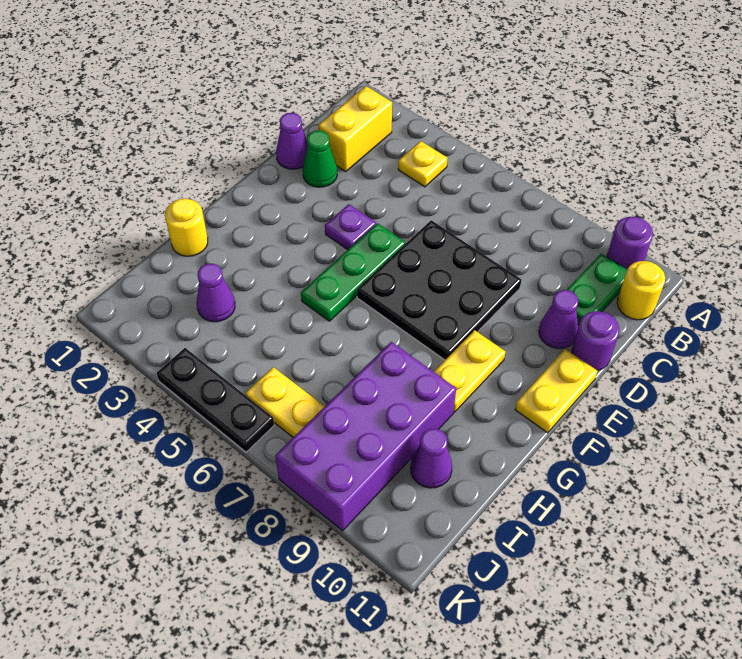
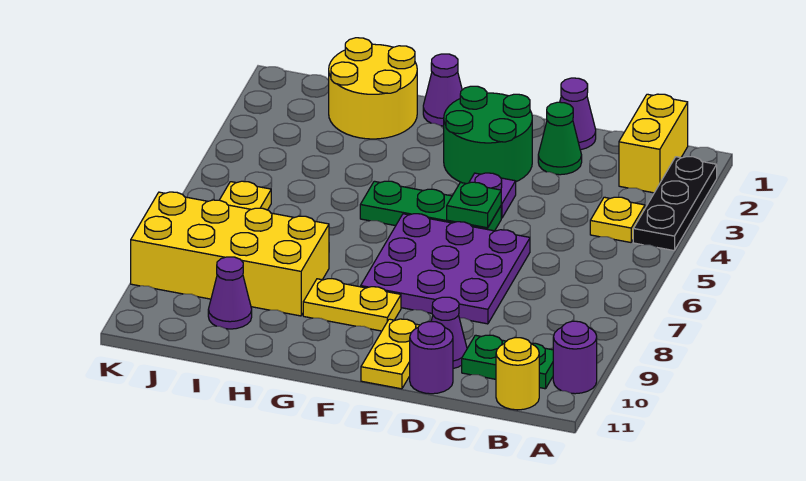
yellow 1x2 brick [319,86,392,171] -> yellow 1x2 brick turned to [619,94,688,193]
black 3x3 plate [357,220,522,360] -> purple 3x3 plate [361,214,530,324]
none -> green 2x2 round brick [444,86,532,184]
none -> green 1x1 plate [447,182,501,228]
yellow 1x2 plate [515,349,597,433] -> yellow 1x2 plate turned to [361,319,420,389]
yellow 1x1 round brick [165,199,208,256] -> yellow 2x2 round brick [329,38,417,139]
purple 2x4 brick [275,342,456,531] -> yellow 2x4 brick [131,192,329,316]
purple 1x1 cone [197,264,235,322] -> purple 1x1 cone moved to [423,54,462,126]
black 1x3 plate [156,348,274,452] -> black 1x3 plate moved to [633,157,717,251]

